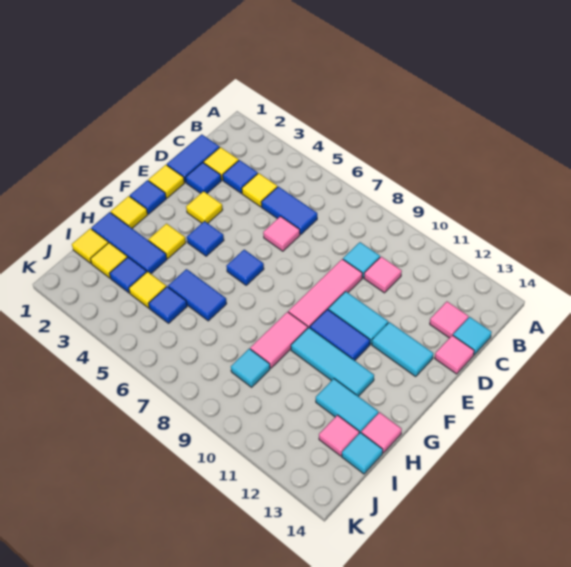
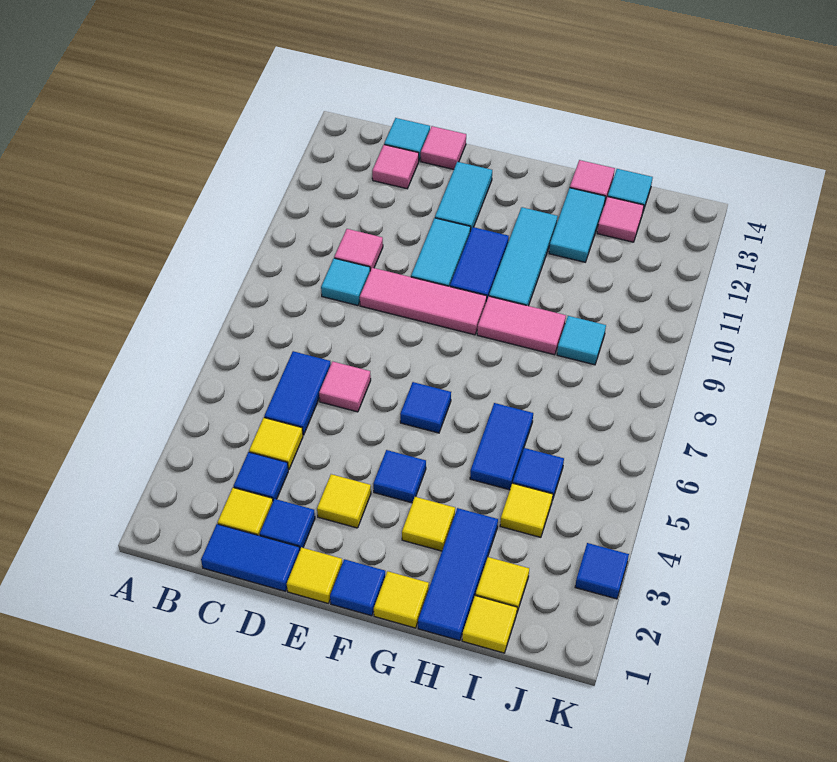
blue 1x1 tile [110,257,147,293] -> blue 1x1 tile moved to [575,543,629,599]

